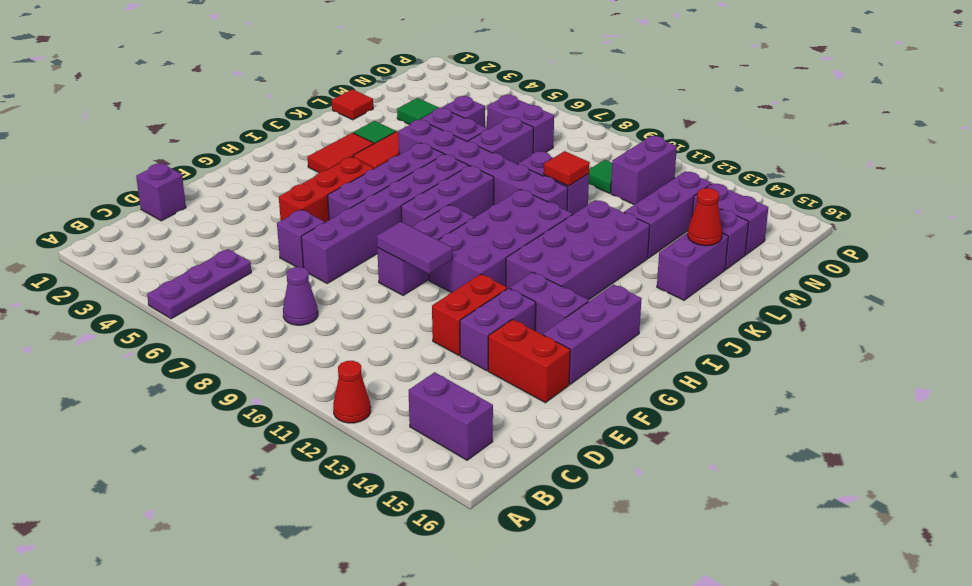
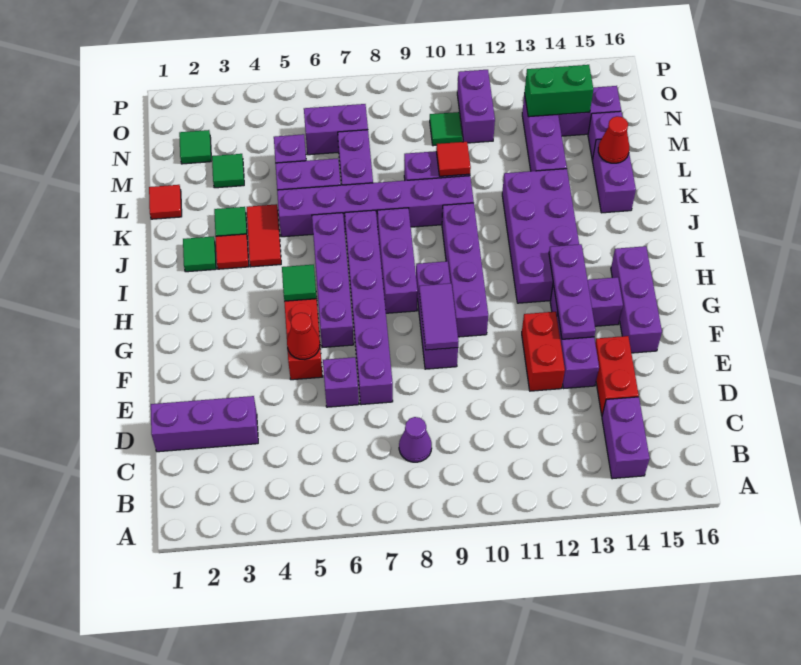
purple 1x3 plate [147,249,251,319] -> purple 1x3 plate moved to [549,244,596,339]
red 1x1 cone [333,361,371,423] -> red 1x1 cone moved to [287,313,320,360]
purple 1x2 brick [408,372,493,460] -> purple 1x2 brick turned to [602,397,650,479]
purple 1x1 brick [136,163,186,221] -> purple 1x3 brick [151,396,258,452]
red 1x2 brick [488,319,570,403] -> red 1x2 brick turned to [595,336,639,415]
purple 1x2 tile [377,222,452,274] -> purple 1x2 tile turned to [419,283,458,350]
purple 2x4 brick [429,189,573,293] -> purple 1x4 brick [442,203,488,337]
none -> green 1x1 tile [282,265,317,301]
red 1x2 tile [308,133,374,172] -> red 1x1 tile [216,234,249,269]
none -> green 1x1 tile [183,236,216,272]
none -> green 1x1 tile [179,130,211,164]
none -> green 1x2 brick [525,65,593,117]

